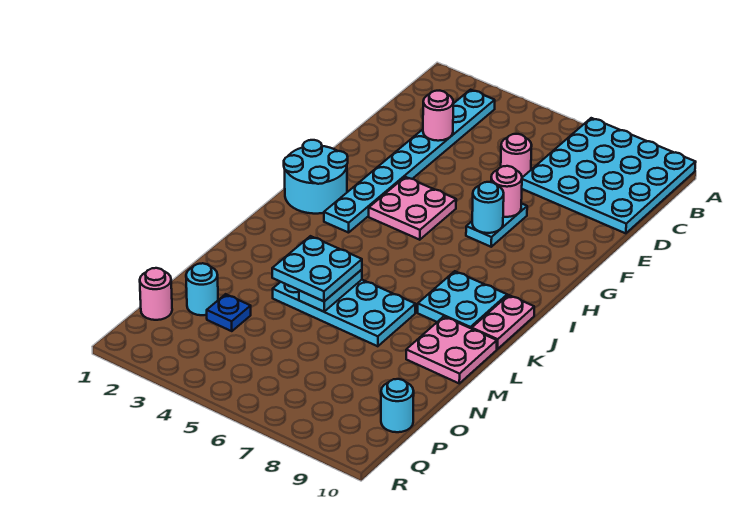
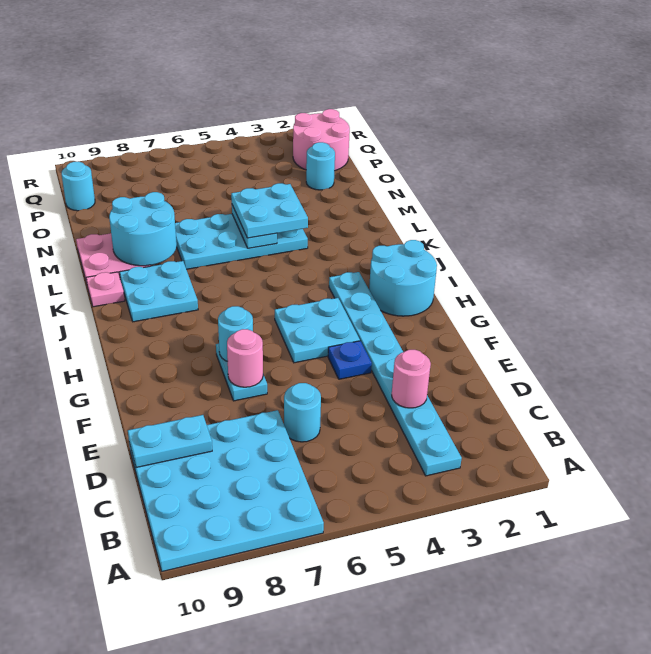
pink 1x1 round brick [501,134,532,177] -> cyan 1x1 round brick [284,383,321,442]
none -> cyan 1x2 plate [128,415,212,467]
pink 2x2 plate [369,177,456,240] -> cyan 2x2 plate [275,298,360,363]
pink 1x2 plate [472,295,534,349] -> pink 1x1 plate [86,272,125,307]
none -> cyan 2x2 round brick [109,192,177,266]
blue 1x1 plate [207,294,251,331] -> blue 1x1 plate moved to [328,341,372,379]
pink 1x1 round brick [140,268,172,320] -> pink 2x2 round brick [293,109,350,171]

